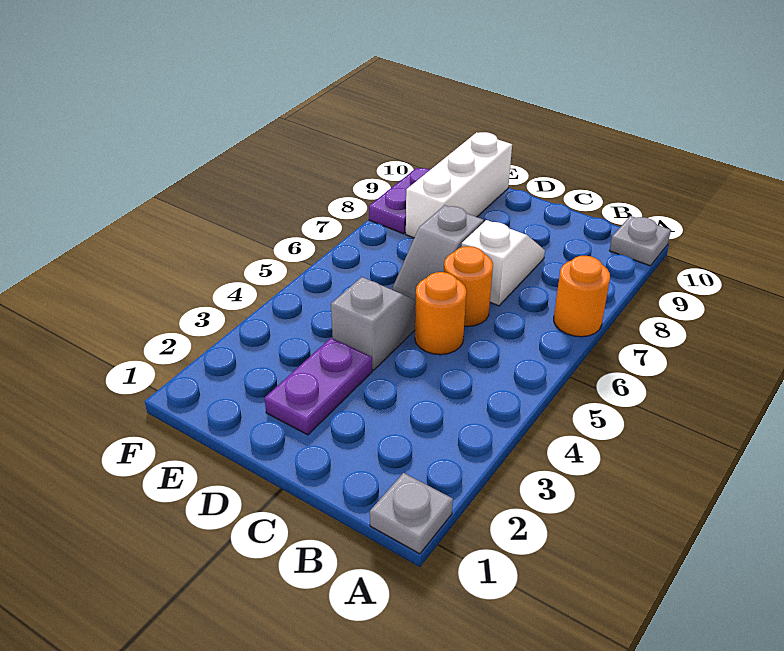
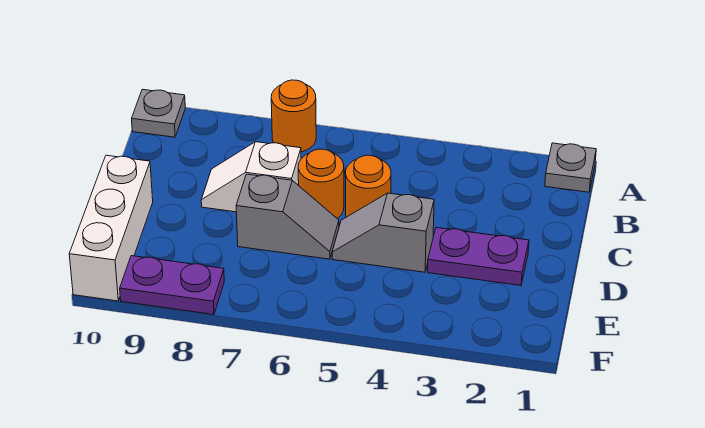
white 1x3 brick [406,132,512,238] -> white 1x3 brick turned to [69,155,153,301]

